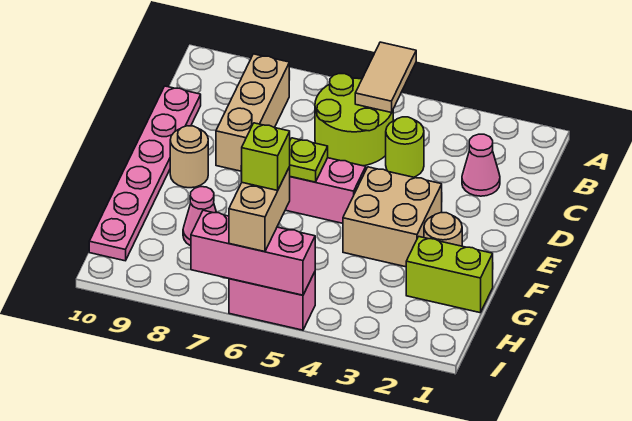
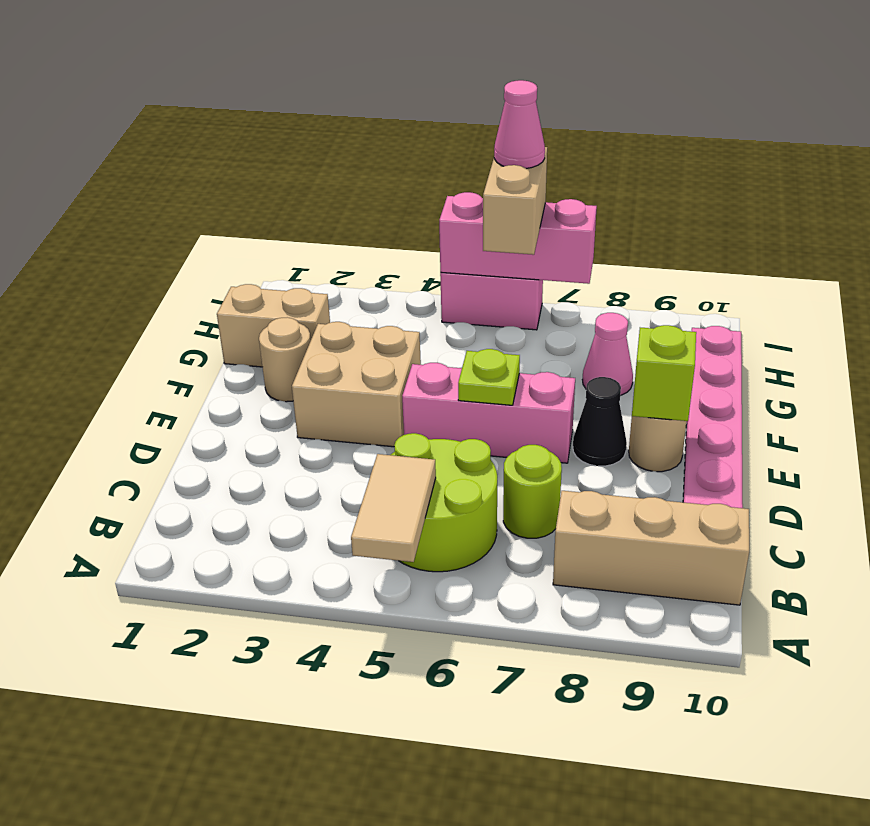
tan 1x3 brick [216,54,289,171] -> tan 1x3 brick turned to [553,491,749,605]
pink 1x1 cone [462,134,500,196] -> pink 1x1 cone moved to [494,80,545,169]
lime 1x1 round brick [386,117,424,177] -> lime 1x1 round brick moved to [503,445,562,538]
none -> black 1x1 cone [573,377,627,466]
lime 1x2 brick [406,236,493,313] -> tan 1x2 brick [217,284,330,367]
lime 1x1 brick [242,123,290,190] -> lime 1x1 brick moved to [632,325,696,421]

